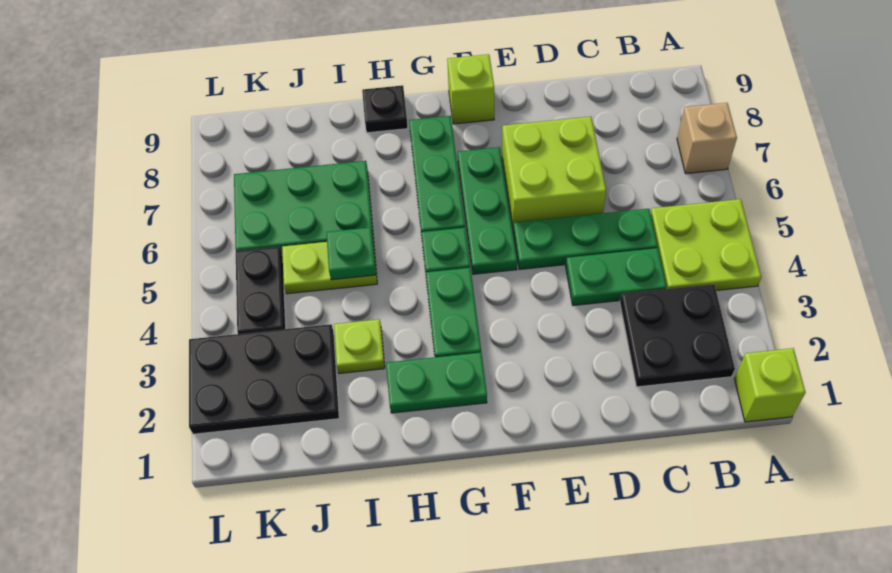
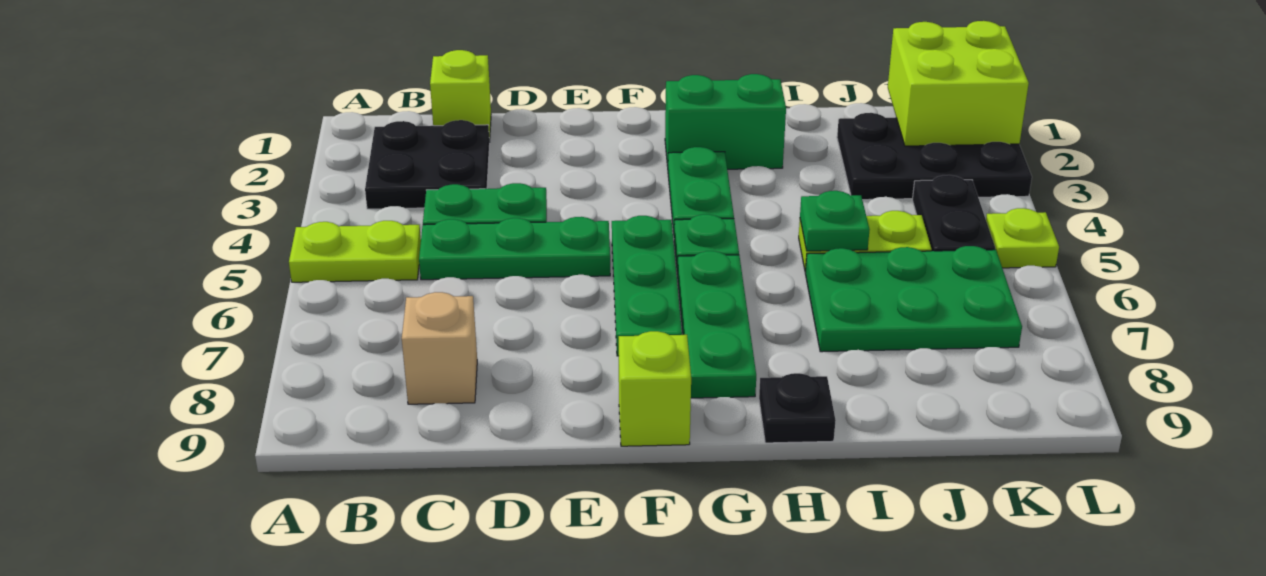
lime 1x1 brick [735,348,806,422] -> lime 1x1 brick moved to [430,50,491,142]
lime 2x2 plate [651,199,761,290] -> lime 1x2 plate [289,221,421,282]
tan 1x1 brick [677,103,737,174] -> tan 1x1 brick moved to [402,292,477,404]
lime 2x2 brick [502,117,606,228] -> lime 2x2 brick moved to [888,21,1029,146]
green 1x2 plate [386,352,487,413] -> green 1x2 brick [665,74,786,169]
lime 1x1 plate [334,319,385,373] -> lime 1x1 plate moved to [986,208,1059,268]

